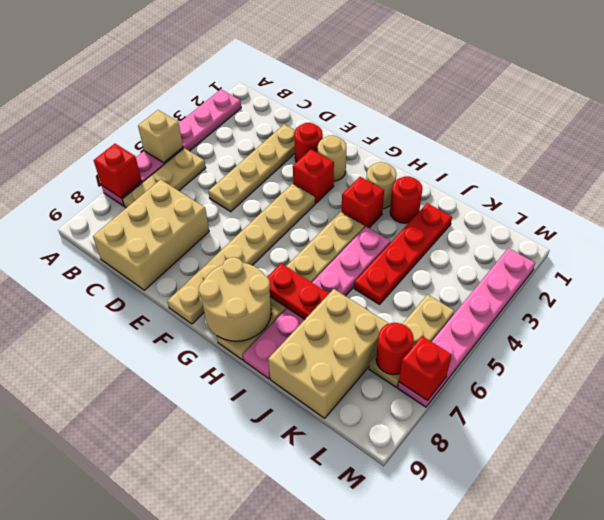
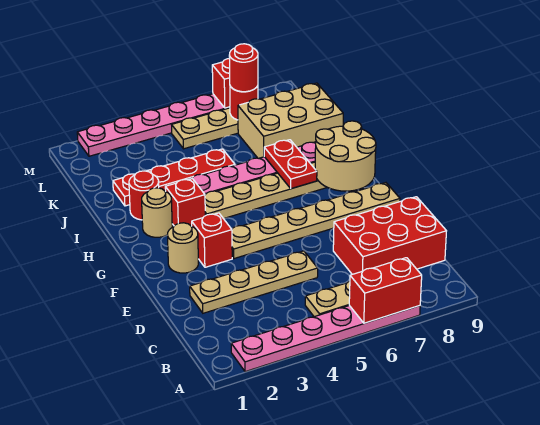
tan 1x1 brick [138,110,183,163] -> none
red 1x1 brick [94,144,142,198] -> red 1x2 brick [349,258,422,323]
tan 2x3 brick [93,179,209,290] -> red 2x3 brick [333,197,446,274]
red 1x1 round brick [294,123,323,162] -> red 1x1 round brick moved to [229,44,258,92]

